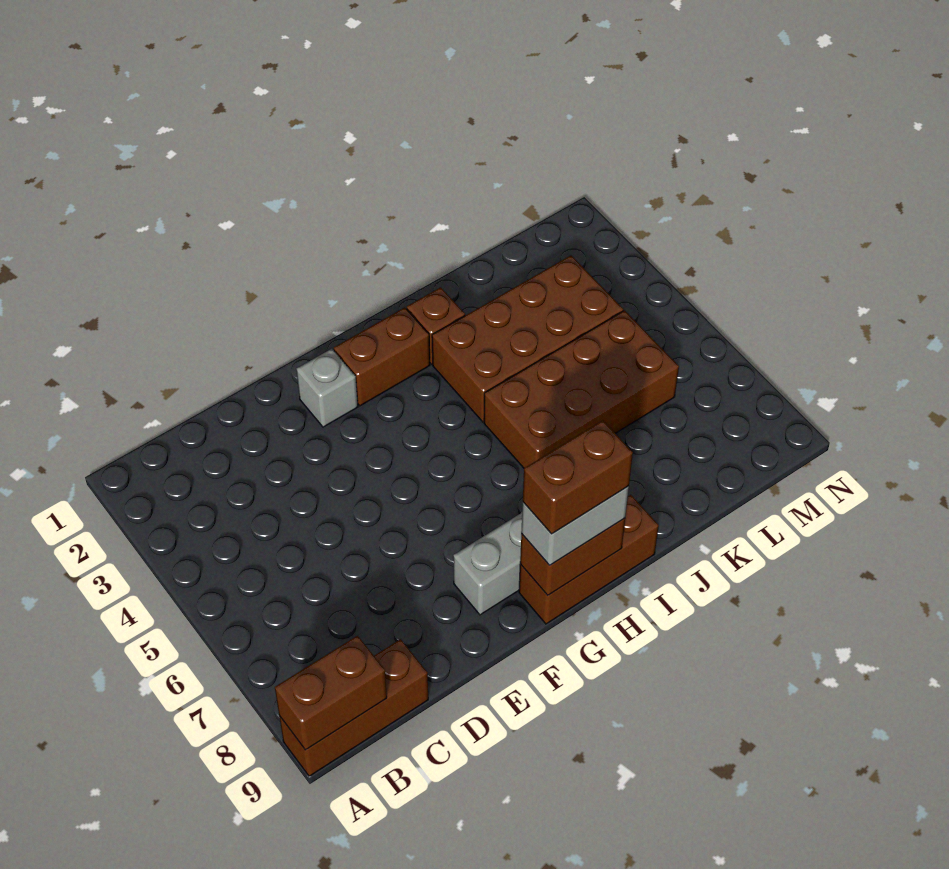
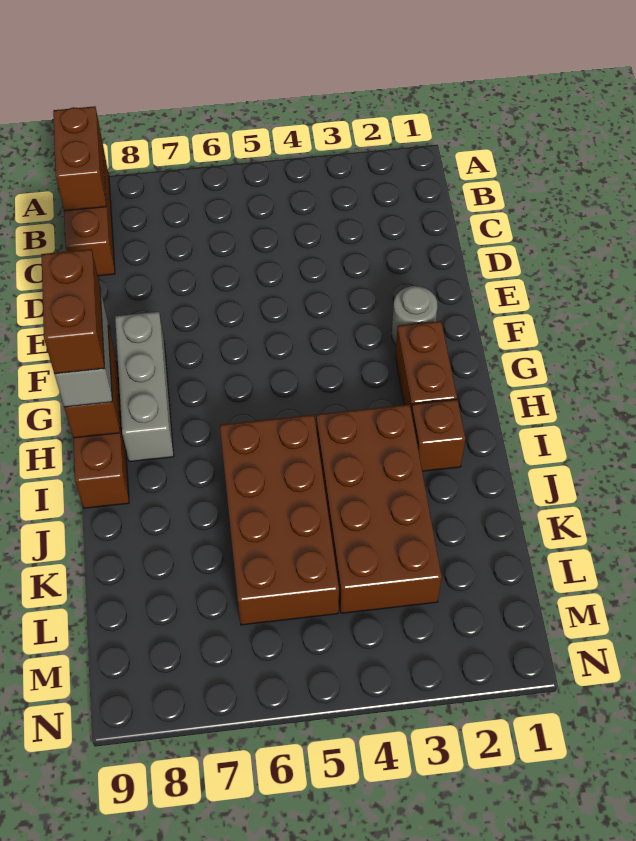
grey 1x1 brick [296,349,358,427] -> grey 1x1 round brick [392,286,437,345]

